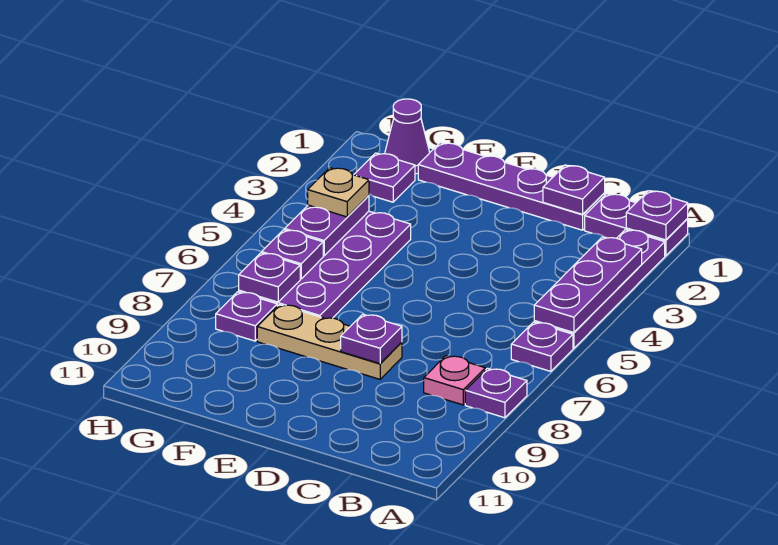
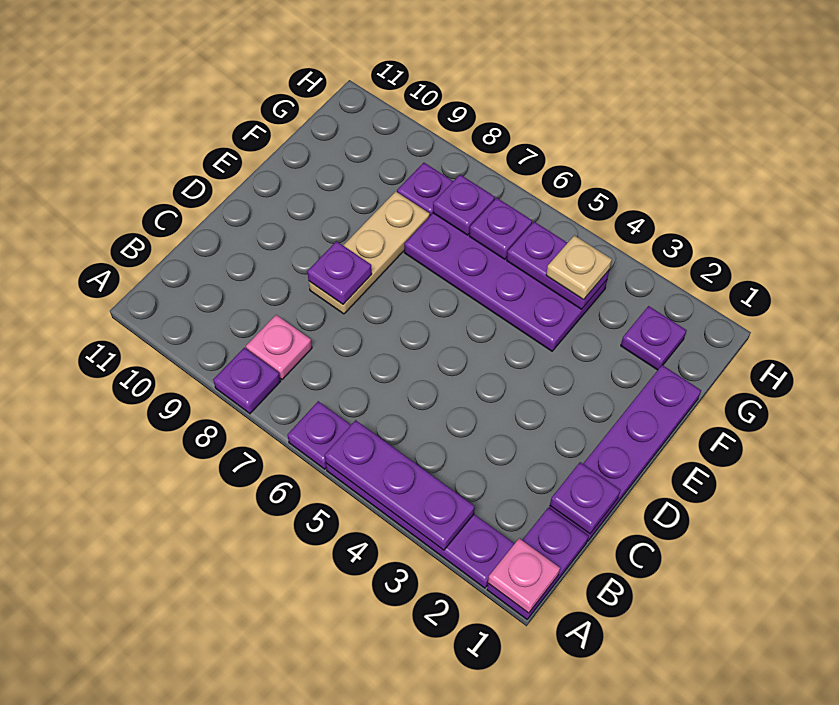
purple 1x1 plate [626,191,688,240] -> pink 1x1 plate [488,539,560,613]
purple 1x1 cone [385,99,430,174] -> none

